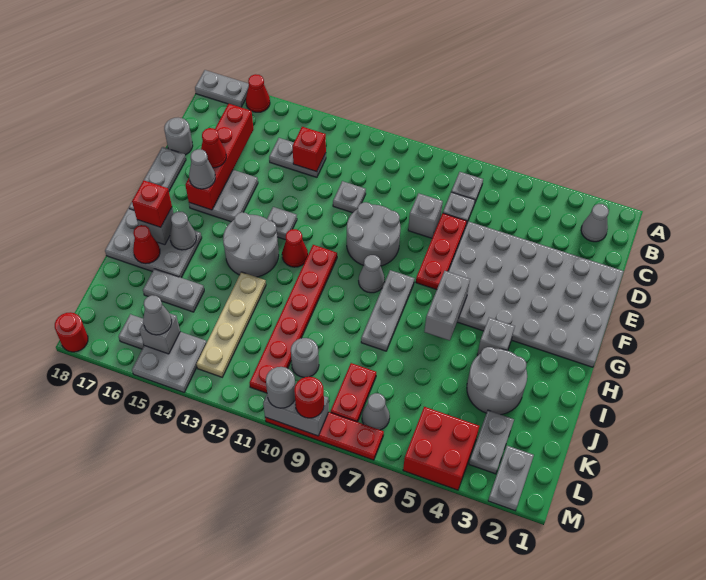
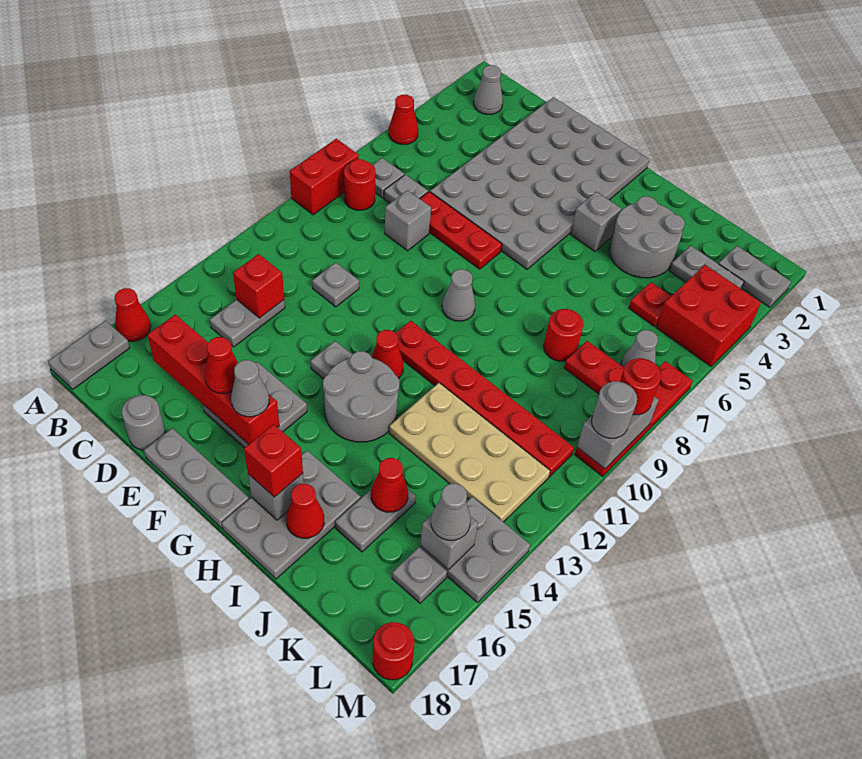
none -> red 1x1 cone [389,95,418,144]
none -> red 1x2 brick [290,139,359,215]
none -> red 1x1 round brick [344,159,376,210]
grey 2x2 round brick [347,202,401,266] -> none
grey 1x2 brick [424,271,470,341] -> none
grey 1x3 plate [361,270,415,351] -> none
grey 1x1 cone [170,211,196,250] -> none
tan 1x4 plate [197,272,266,377] -> tan 2x4 plate [389,383,550,522]
none -> red 1x1 round brick [544,309,583,361]
none -> red 1x1 cone [371,458,408,512]
none -> red 1x1 plate [629,282,671,327]
grey 1x1 round brick [291,338,319,377] -> none

